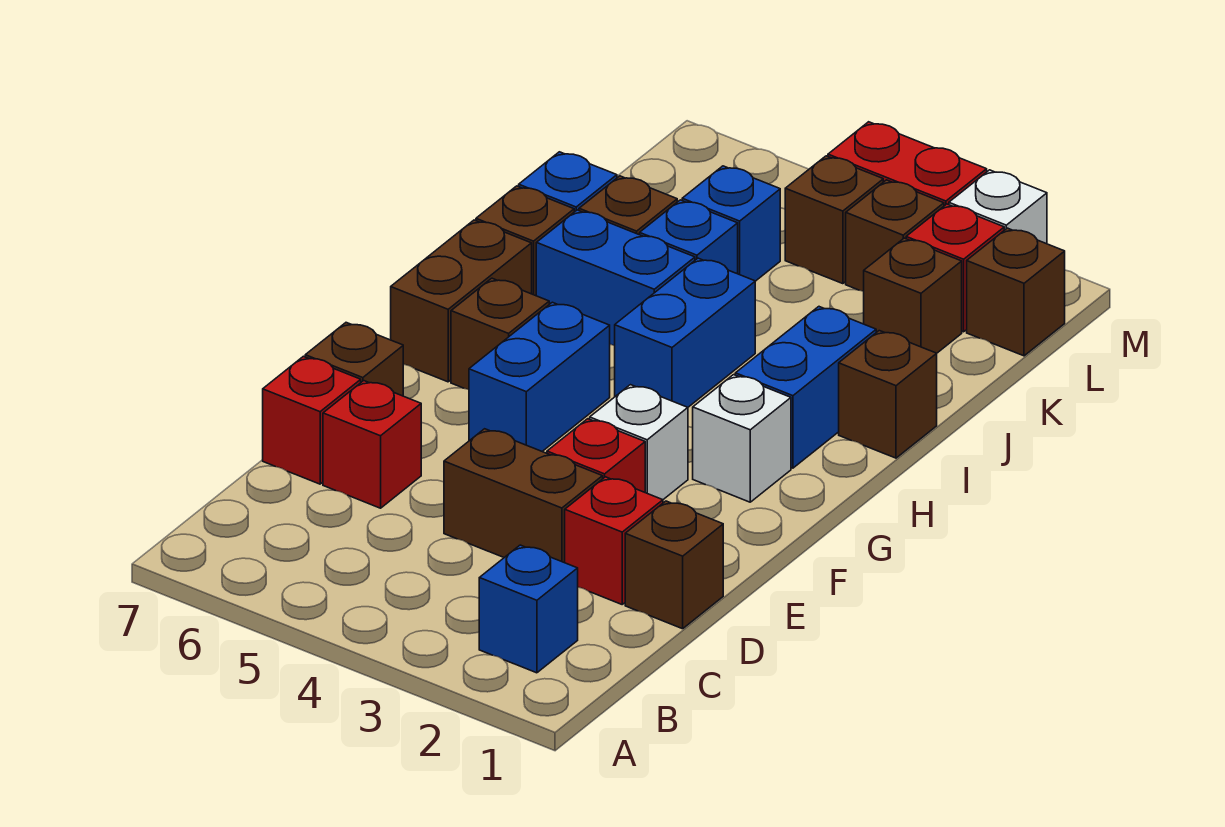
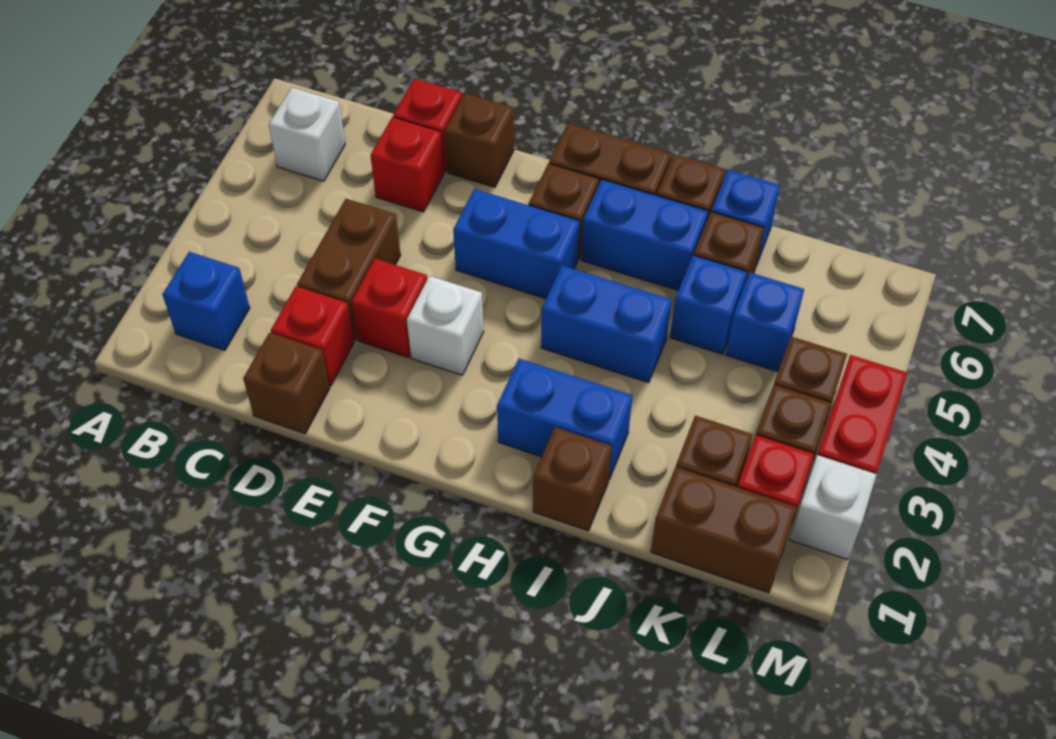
white 1x1 brick [693,375,791,502] -> white 1x1 brick moved to [269,87,345,181]
blue 1x2 brick [536,210,695,346] -> blue 1x2 brick turned to [581,180,708,291]
brown 1x1 brick [967,228,1065,356] -> brown 1x2 brick [651,467,797,593]

